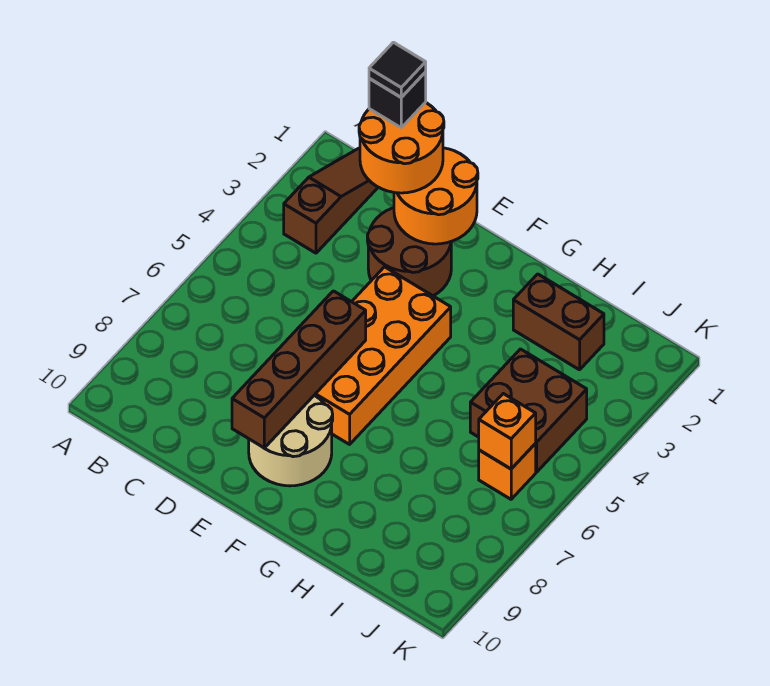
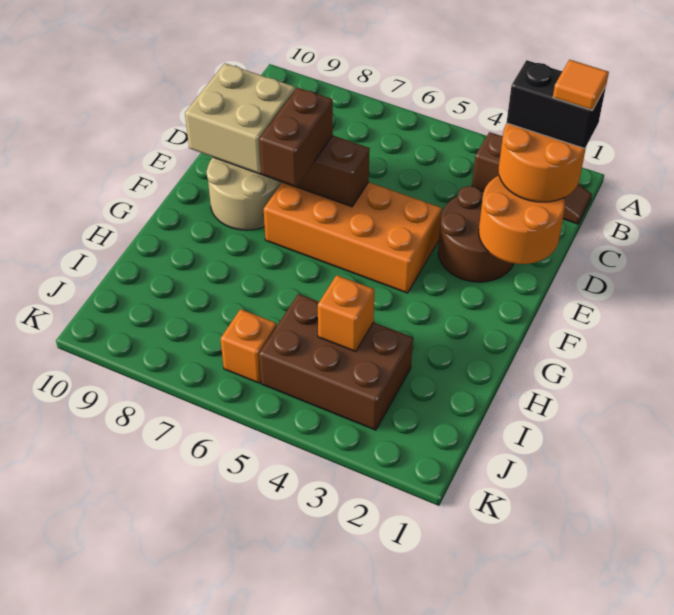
black 1x1 brick [369,72,426,128] -> black 1x2 brick [507,60,606,148]
black 1x1 tile [369,42,426,97] -> orange 1x1 tile [553,60,609,110]
none -> tan 2x2 brick [185,63,296,173]
brown 1x2 brick [513,274,604,370] -> brown 1x2 brick moved to [259,87,333,187]
brown 2x2 brick [470,349,587,472] -> brown 2x3 brick [259,294,413,430]
orange 1x1 brick [479,394,536,469] -> orange 1x1 brick moved to [318,275,375,351]

